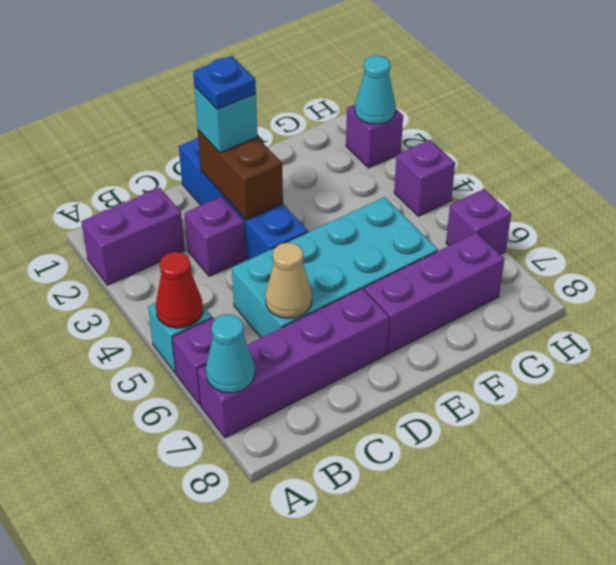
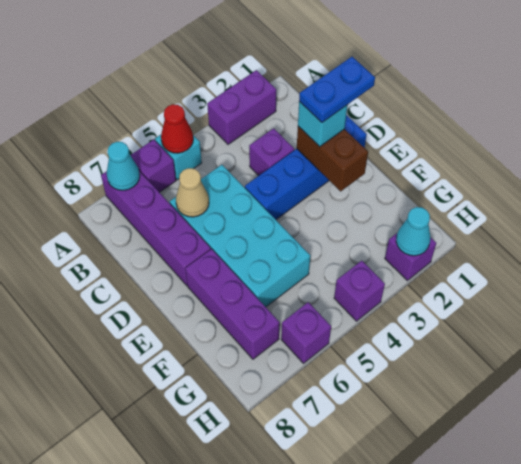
purple 1x2 brick [81,188,185,285] -> purple 1x2 brick turned to [207,70,276,144]
brown 1x2 brick [198,130,283,220] -> brown 1x2 brick turned to [297,126,368,191]
blue 1x1 plate [193,56,256,109] -> blue 1x2 plate [299,57,375,122]

